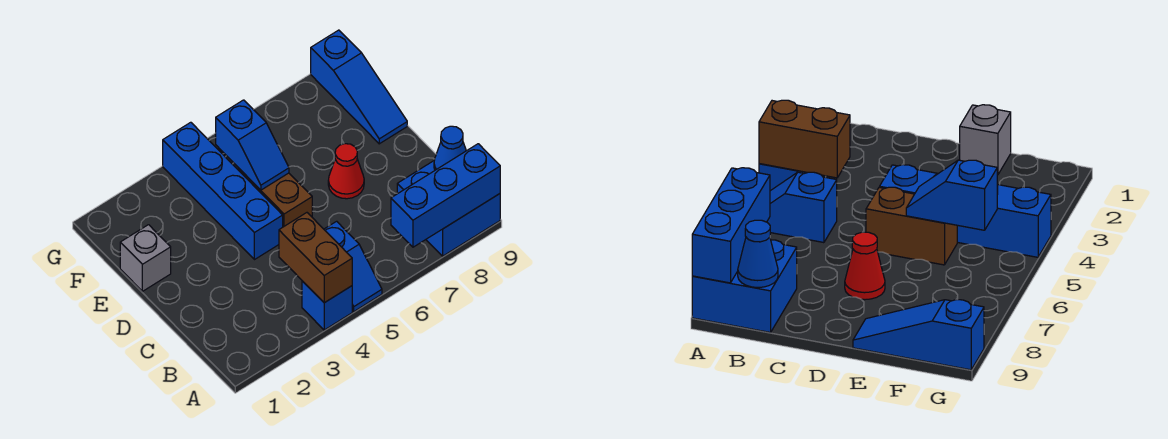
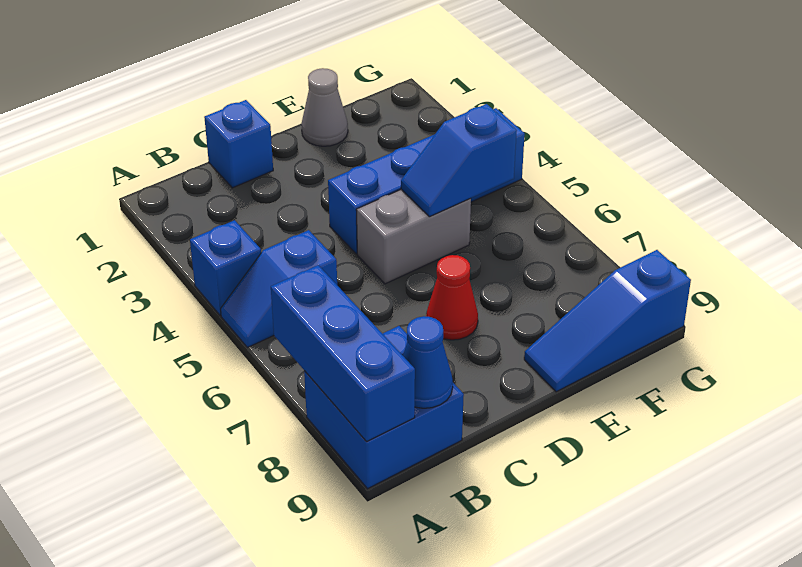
brown 1x2 brick [279,213,352,303] -> none
none -> blue 1x1 brick [204,100,273,188]
brown 1x2 brick [239,169,312,227] -> grey 1x2 brick [356,190,471,284]
grey 1x1 brick [120,225,171,291] -> grey 1x1 cone [301,68,348,146]

